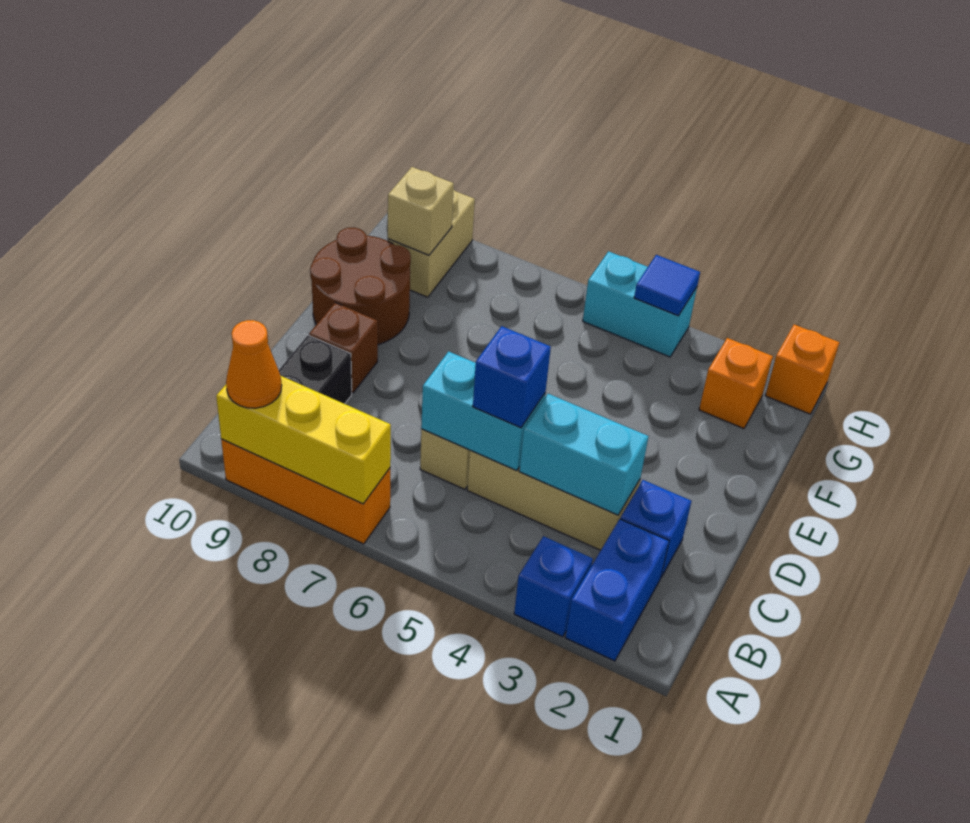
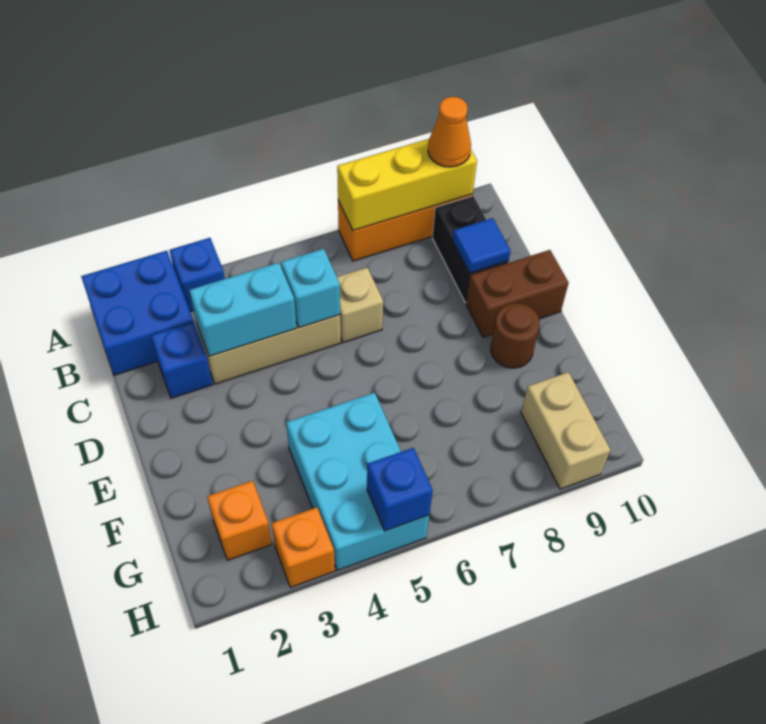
blue 1x2 brick [565,519,669,661] -> blue 2x2 brick [81,251,193,375]
cyan 1x2 brick [421,351,545,471] -> cyan 1x1 brick [281,249,340,328]
blue 1x1 brick [473,326,551,428] -> blue 1x1 brick moved to [367,448,433,531]
brown 1x1 brick [309,303,378,393] -> brown 1x2 brick [466,250,569,337]
brown 2x2 round brick [310,228,411,344] -> brown 1x1 round brick [491,303,540,368]
tan 1x1 brick [388,167,454,255] -> none
orange 1x1 brick [765,324,840,414] -> orange 1x1 brick moved to [272,507,335,587]
cyan 1x2 brick [583,251,697,357] -> cyan 2x3 brick [286,393,429,570]
blue 1x1 tile [634,255,700,316] -> blue 1x1 tile moved to [453,218,511,273]

